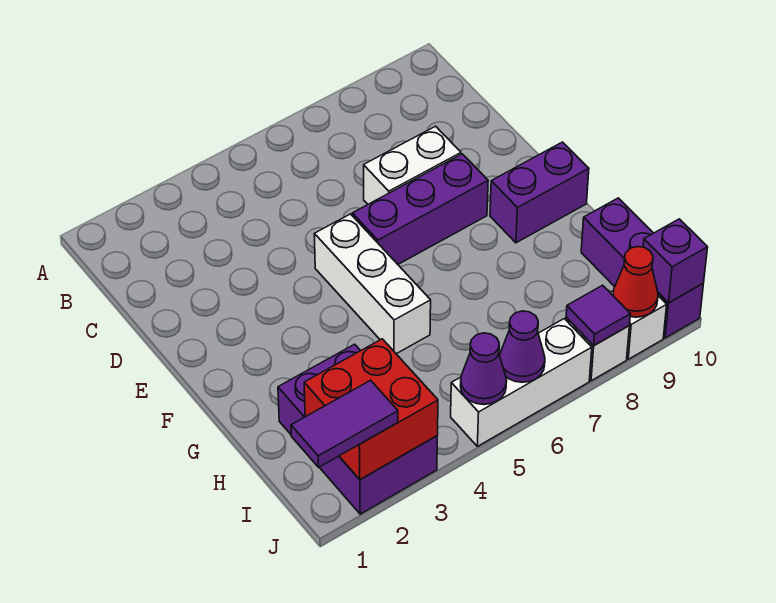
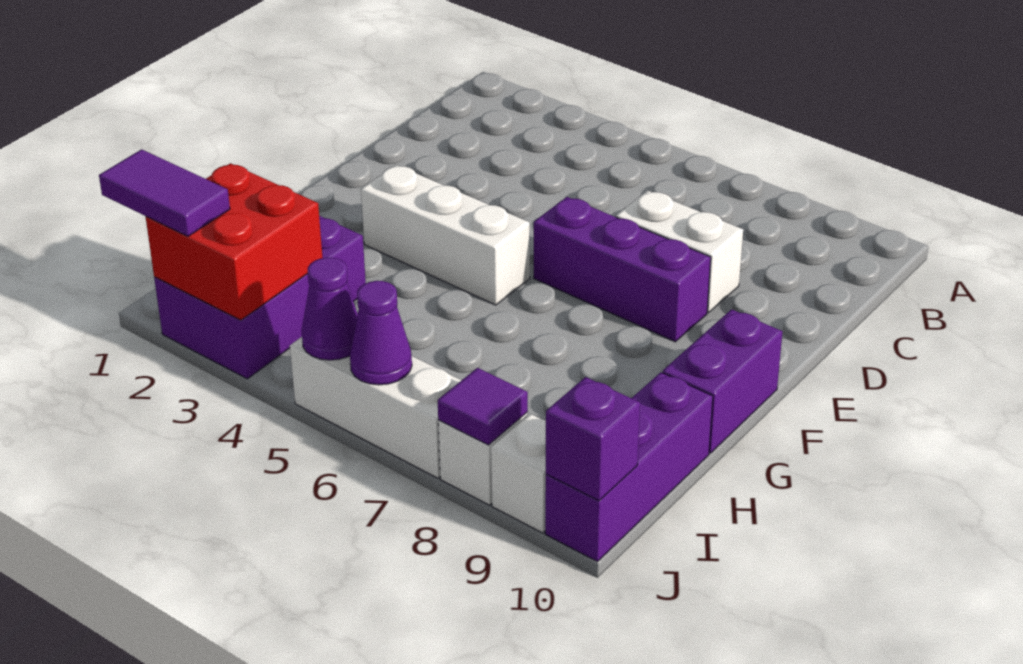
white 1x3 brick [314,214,431,354] -> white 1x3 brick turned to [361,165,530,305]
purple 1x2 brick [490,142,589,243] -> purple 1x2 brick turned to [663,309,782,453]
red 1x1 cone [613,247,658,317] -> none

